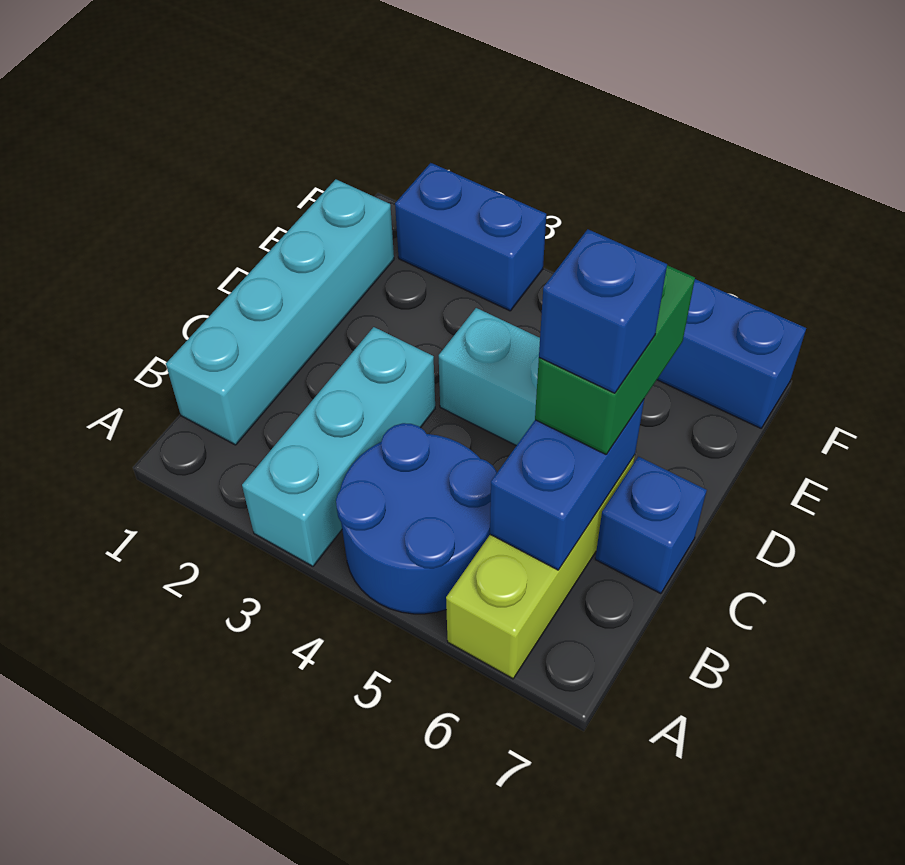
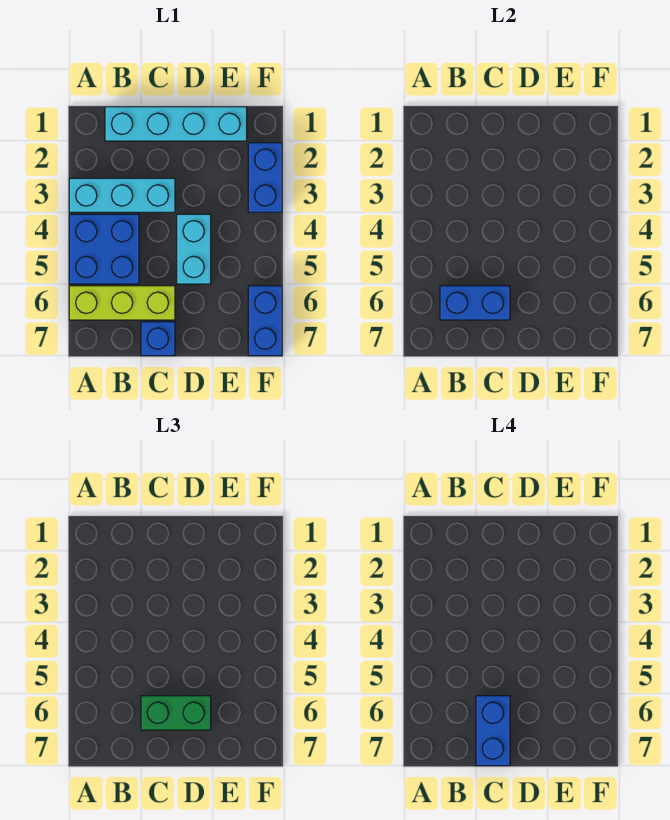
blue 2x2 round brick [336,423,497,614] -> blue 2x2 brick [69,214,139,284]
blue 1x1 brick [539,229,667,393] -> blue 1x2 brick [476,696,510,766]

